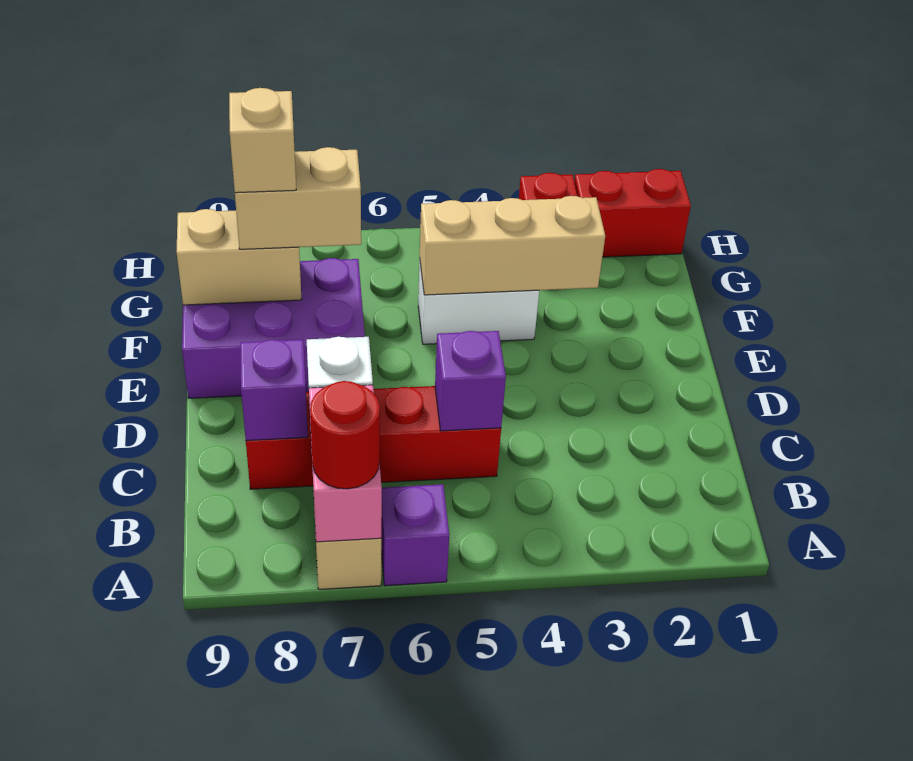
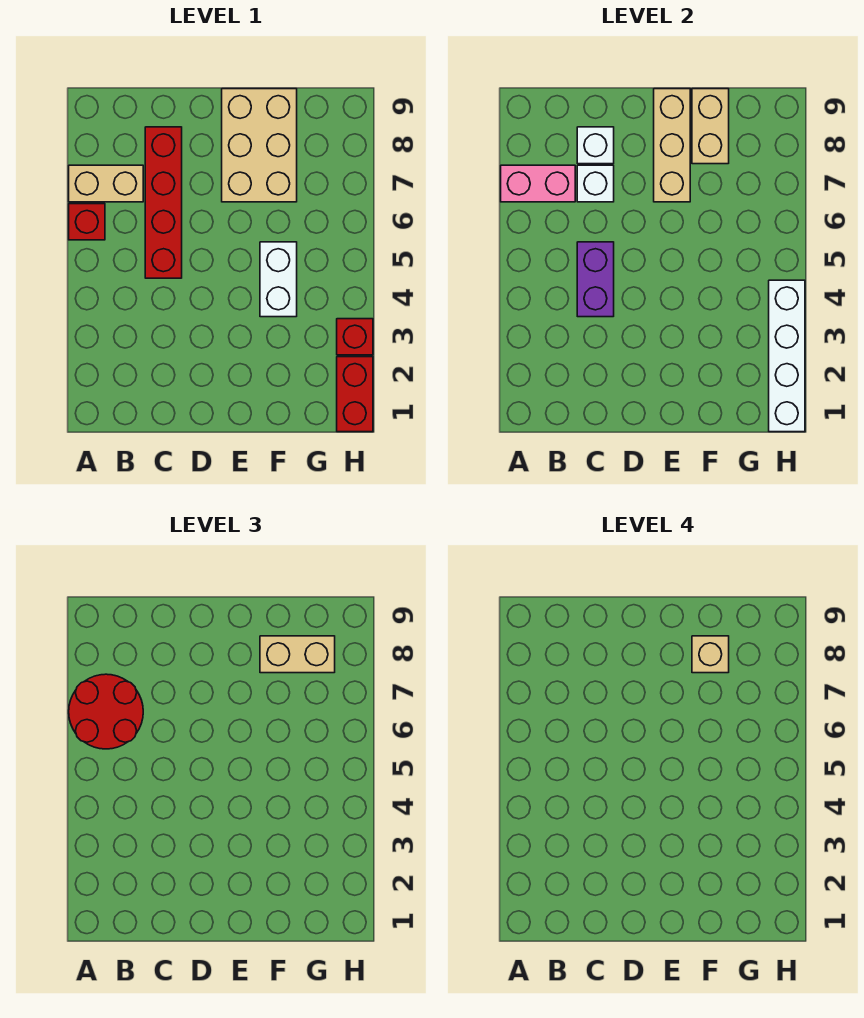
purple 1x1 brick [381,484,449,586] -> red 1x1 brick [69,204,105,240]
red 1x1 round brick [310,381,380,489] -> red 2x2 round brick [69,674,143,749]
purple 1x1 brick [435,331,506,431] -> purple 1x2 brick [577,242,614,317]
purple 1x1 brick [240,340,308,441] -> white 1x1 brick [577,127,614,164]
purple 2x3 brick [182,258,365,398] -> tan 2x3 brick [222,89,297,202]
tan 1x3 brick [420,196,605,295] -> tan 1x3 brick moved to [654,89,690,202]
tan 1x2 brick [235,147,361,249] -> tan 1x2 brick turned to [260,636,335,673]
none -> white 1x4 brick [769,280,805,432]

